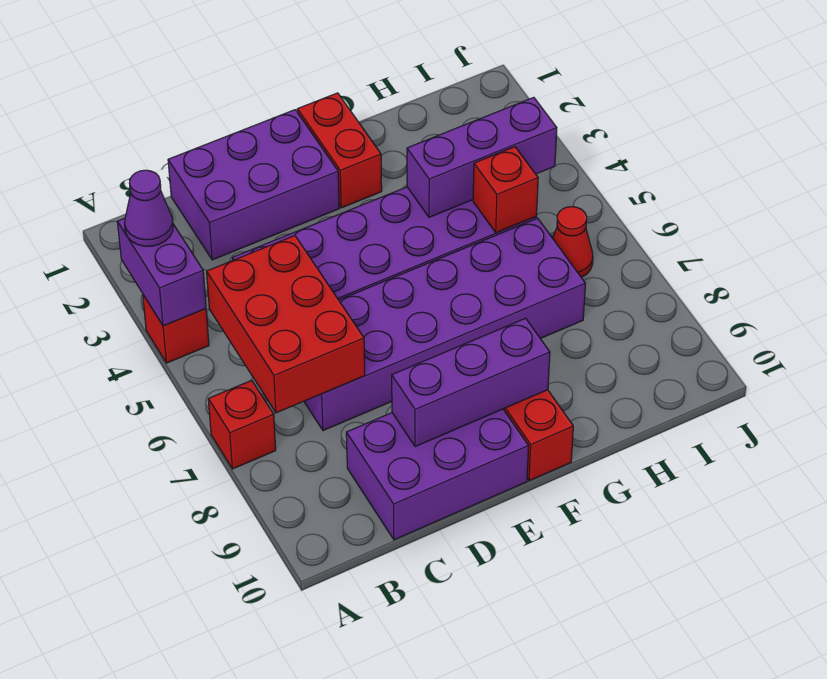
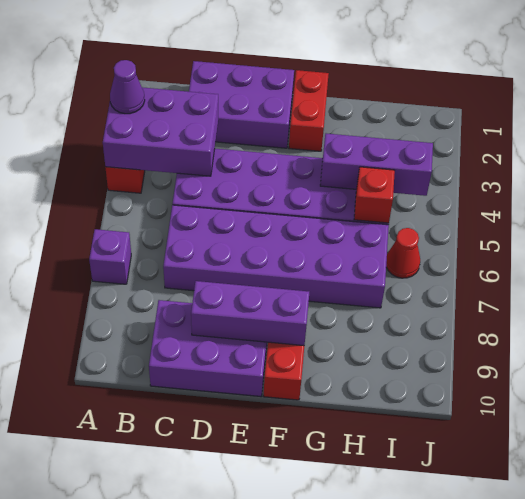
purple 1x2 brick [117,218,206,326] -> purple 2x3 brick [103,87,218,176]
red 1x1 brick [208,380,276,469] -> purple 1x1 brick [89,229,131,284]
red 2x3 brick [207,236,365,413] -> none

